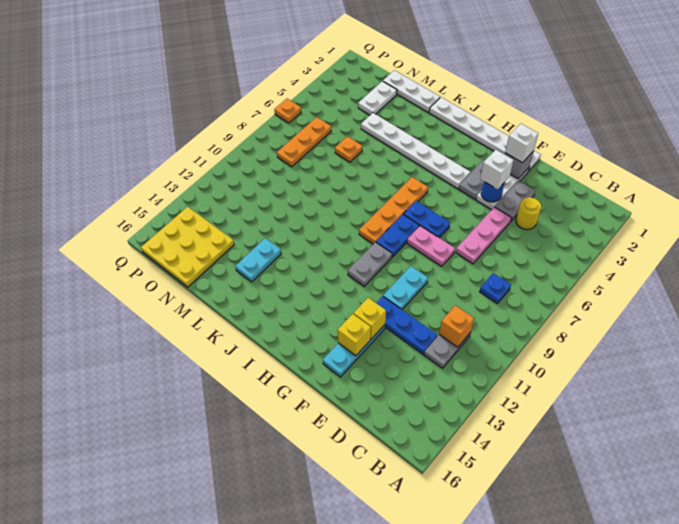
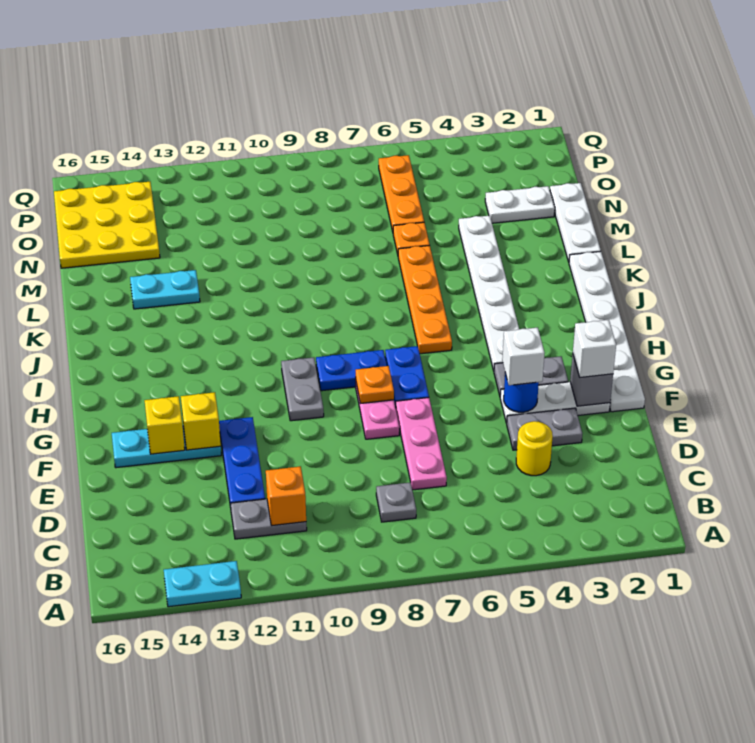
blue 1x1 plate [479,273,511,304] -> grey 1x1 plate [376,482,416,522]
pink 1x3 plate [456,207,511,264] -> pink 1x3 plate turned to [396,398,447,490]
cyan 1x2 plate [383,266,428,309] -> cyan 1x2 plate moved to [164,561,241,607]
grey 1x2 plate [348,242,392,286] -> grey 1x2 plate turned to [281,357,324,421]
orange 1x4 plate [359,177,428,244] -> orange 1x4 plate turned to [398,245,452,354]
orange 1x3 plate [277,117,331,167] -> orange 1x3 plate turned to [379,155,424,232]
orange 1x1 plate [274,99,301,123] -> orange 1x1 plate moved to [356,366,394,404]

